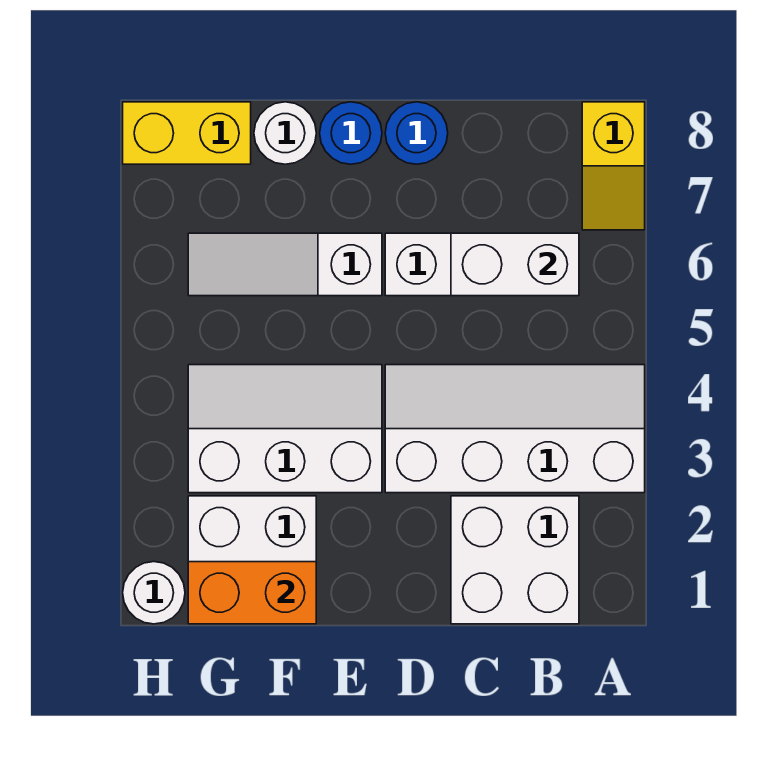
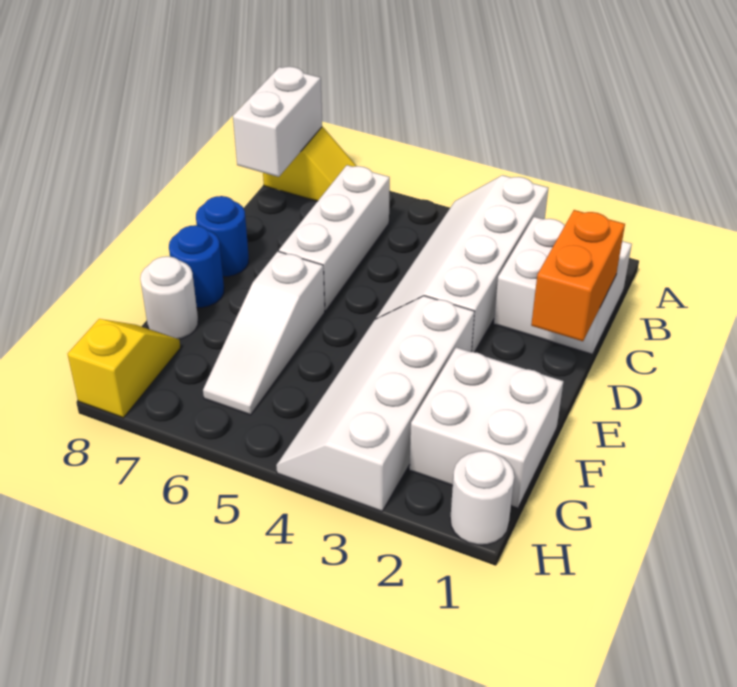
white 1x2 brick [451,233,579,296] -> white 1x2 brick moved to [233,67,322,177]
white 2x3 slope [188,365,382,493] -> white 2x4 slope [276,296,475,511]
orange 1x2 brick [188,562,316,624] -> orange 1x2 brick moved to [531,210,625,341]
yellow 1x2 brick [123,102,251,164] -> yellow 1x2 slope [68,319,181,418]

